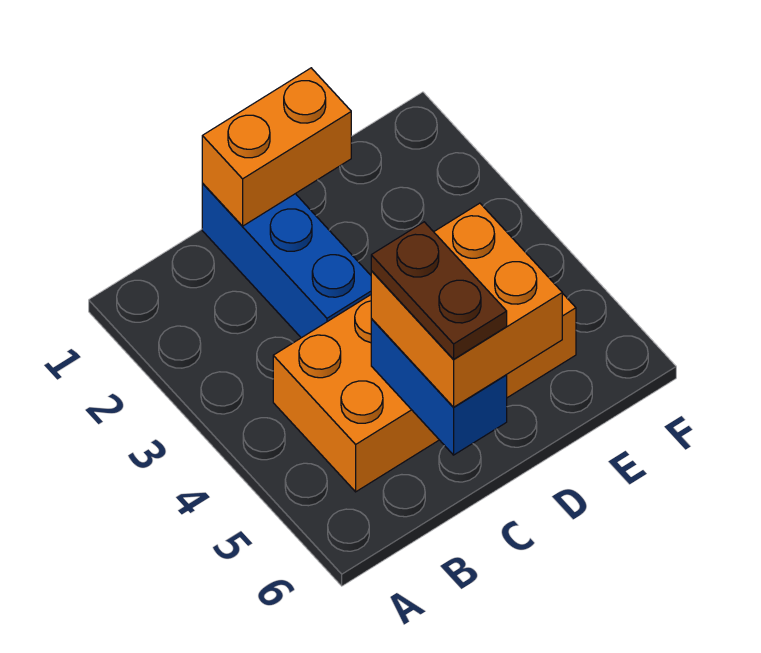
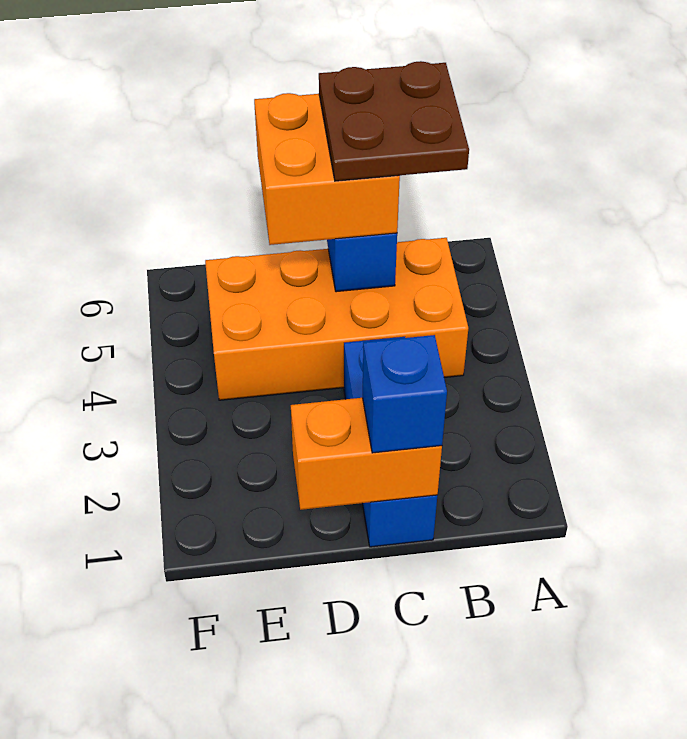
none -> blue 1x1 brick [363,335,447,453]
brown 1x2 plate [371,222,507,359] -> brown 2x2 plate [319,61,469,181]

